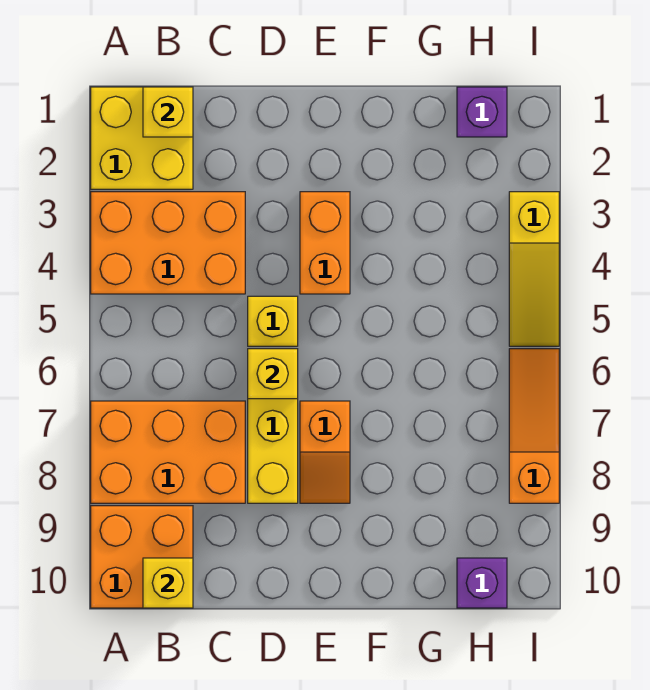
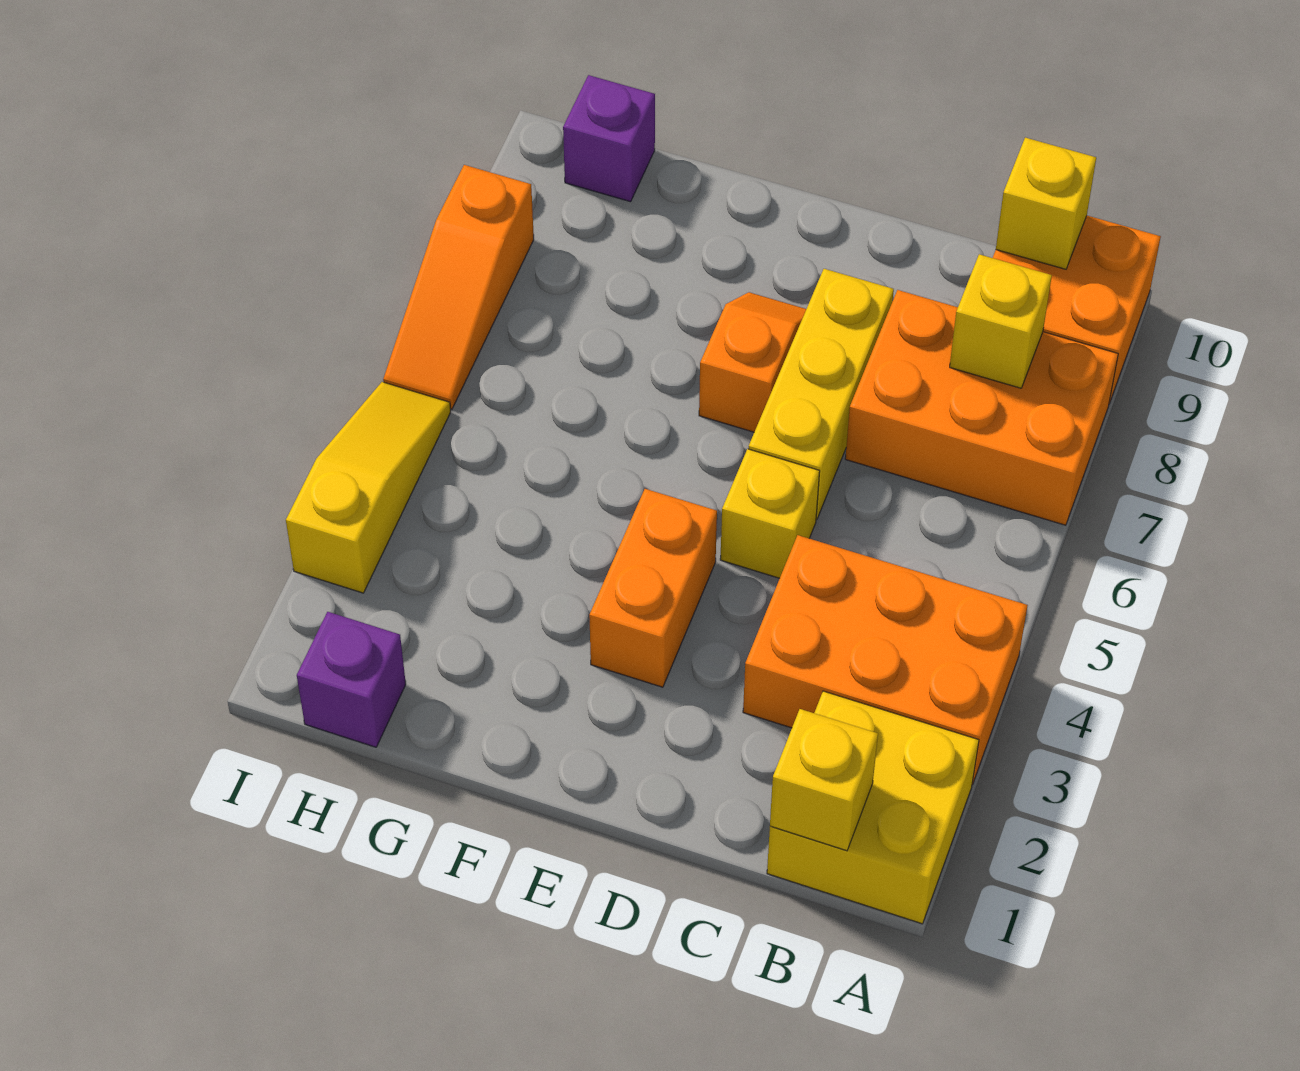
yellow 1x1 brick [248,349,298,399] -> yellow 1x1 brick moved to [950,254,1052,388]

